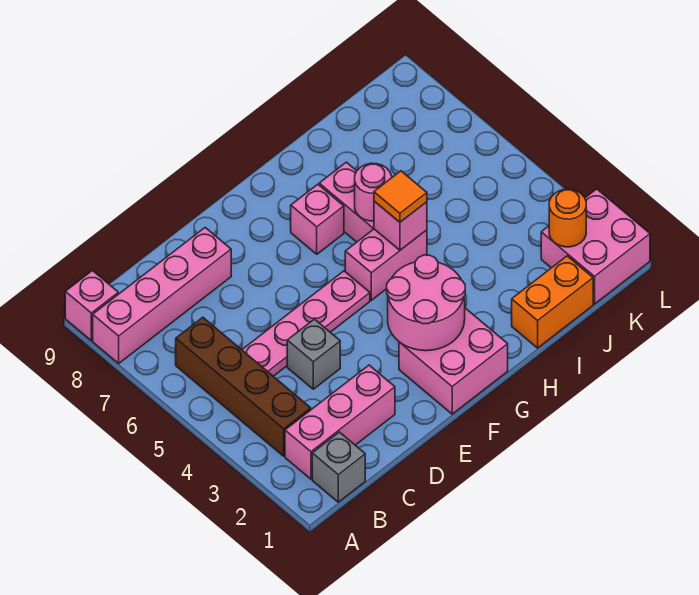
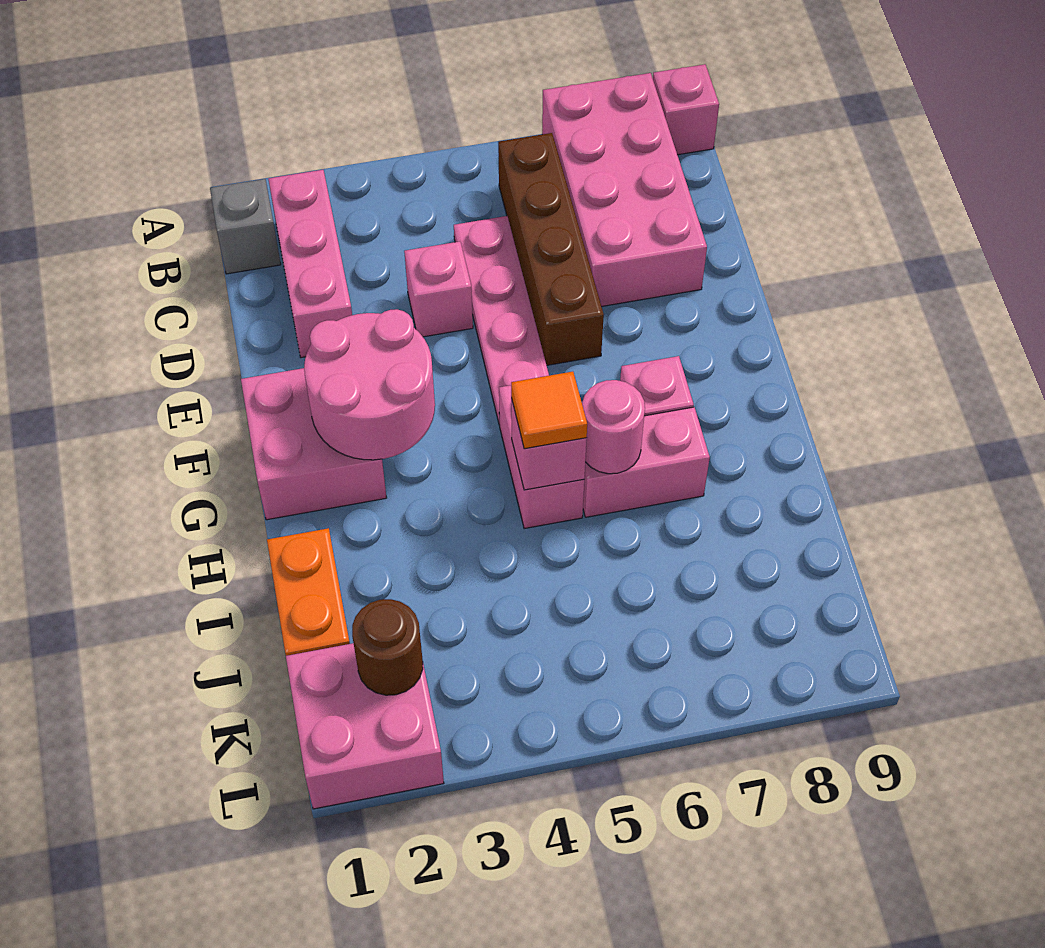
pink 1x4 brick [93,227,231,363] -> pink 2x4 brick [542,73,707,306]
brown 1x4 brick [176,317,311,456] -> brown 1x4 brick turned to [498,133,604,365]
grey 1x1 brick [287,319,340,389] -> pink 1x1 brick [404,242,473,337]
orange 1x1 round brick [549,189,586,247] -> brown 1x1 round brick [352,599,423,695]

